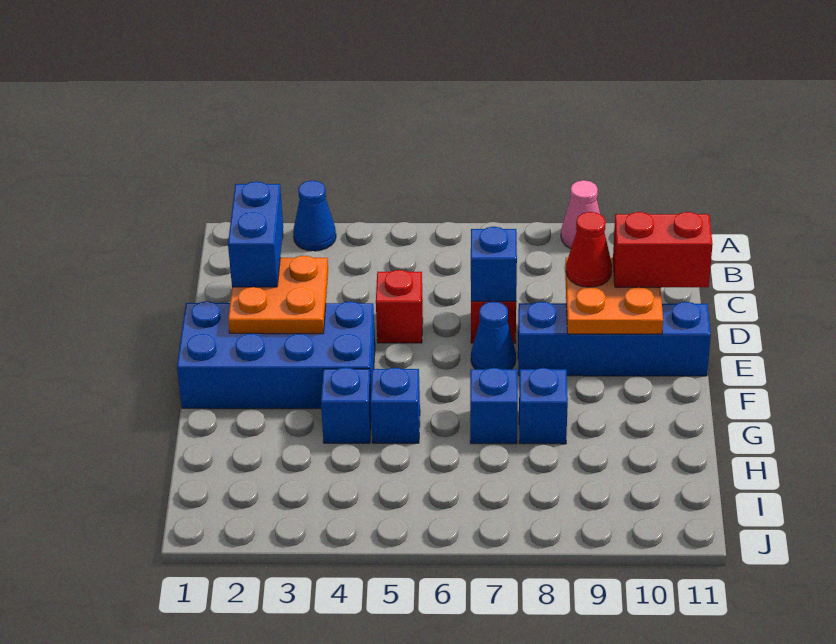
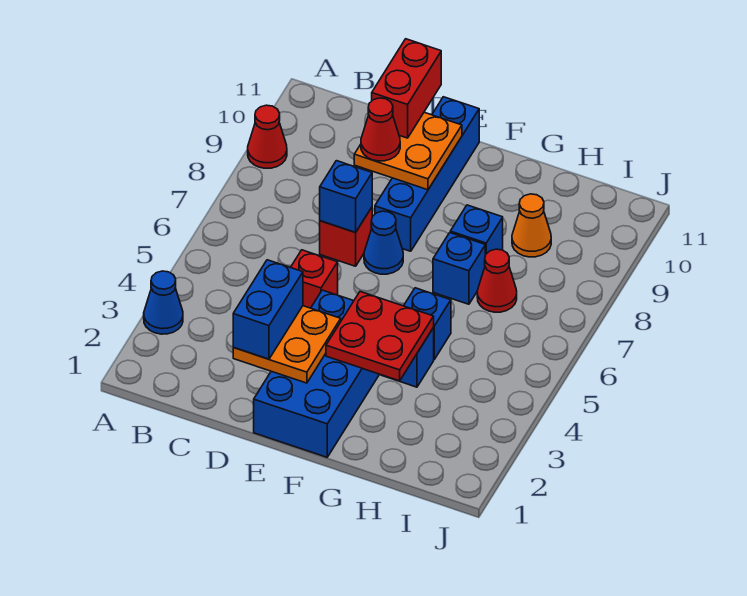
pink 1x1 cone [561,180,600,249] -> red 1x1 cone [248,105,287,168]
blue 1x2 brick [228,181,283,287] -> blue 1x2 brick turned to [233,260,303,359]
none -> red 2x2 plate [326,292,434,381]
none -> red 1x1 cone [477,249,517,312]
none -> orange 1x1 cone [512,194,551,257]

